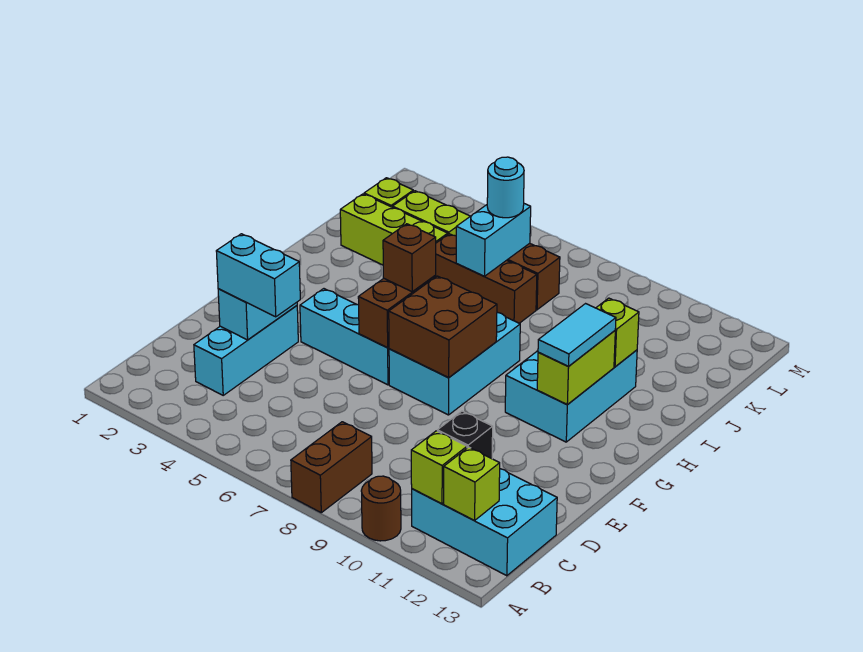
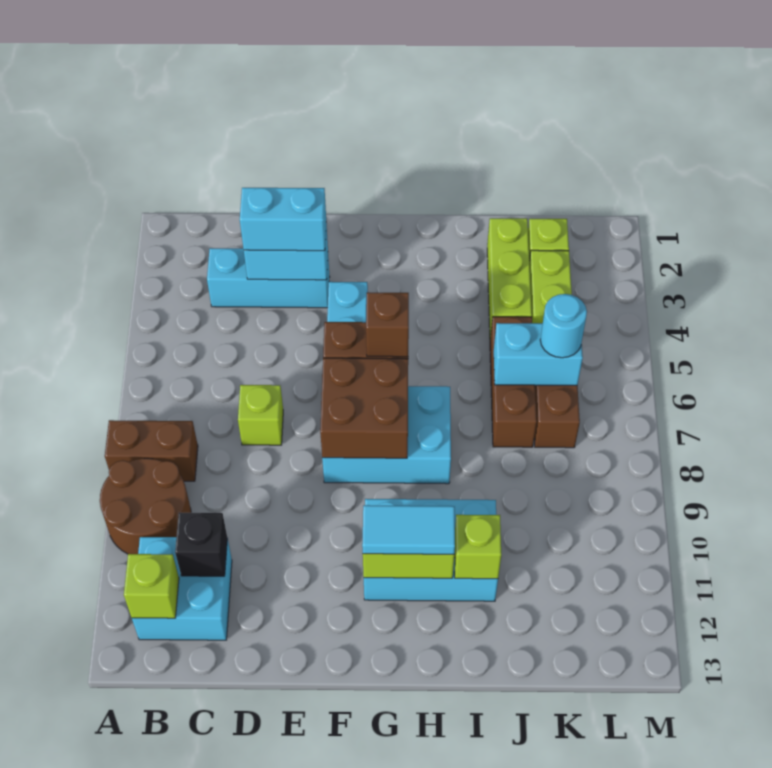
brown 1x1 round brick [361,476,401,541] -> brown 2x2 round brick [100,458,191,554]
cyan 2x3 brick [412,469,557,576] -> cyan 2x2 brick [132,537,232,640]
lime 1x1 brick [411,431,467,504] -> lime 1x1 brick moved to [238,385,283,445]
cyan 1x2 brick [216,234,300,317] -> cyan 1x2 brick turned to [240,188,326,251]

